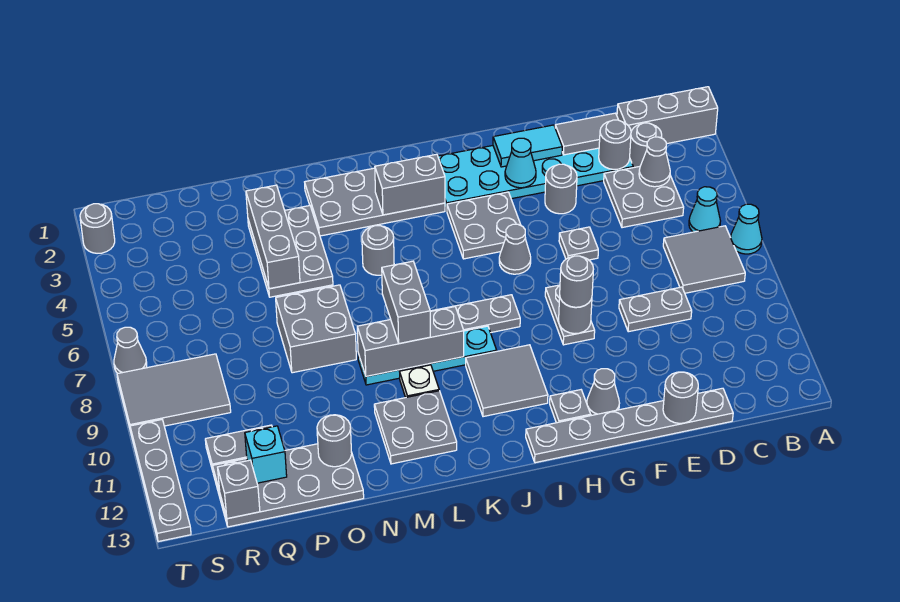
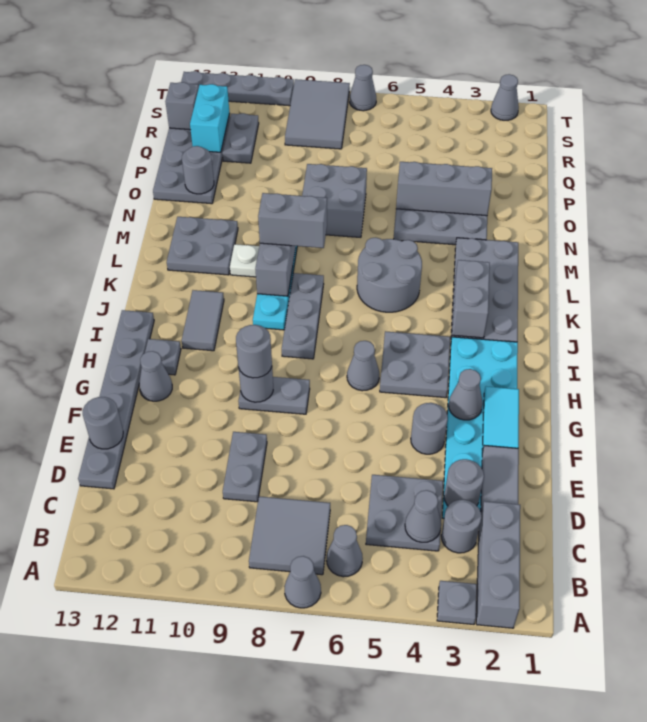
cyan 1x1 cone [731,204,762,254] -> grey 1x1 cone [284,556,321,608]
cyan 1x1 cone [689,187,720,232] -> grey 1x1 cone [327,525,363,577]
grey 1x1 plate [559,227,598,260] -> grey 1x1 plate moved to [437,581,477,624]
cyan 1x1 cone [505,138,536,188] -> grey 1x1 cone [449,369,483,420]
grey 2x2 tile [466,345,548,417] -> grey 1x2 tile [182,290,224,351]
grey 1x1 round brick [362,226,394,275] -> grey 2x2 round brick [357,238,422,312]
cyan 1x1 brick [245,426,287,483] -> cyan 1x2 brick [190,84,230,152]
grey 1x1 round brick [80,204,115,253] -> grey 1x1 cone [491,74,519,121]

